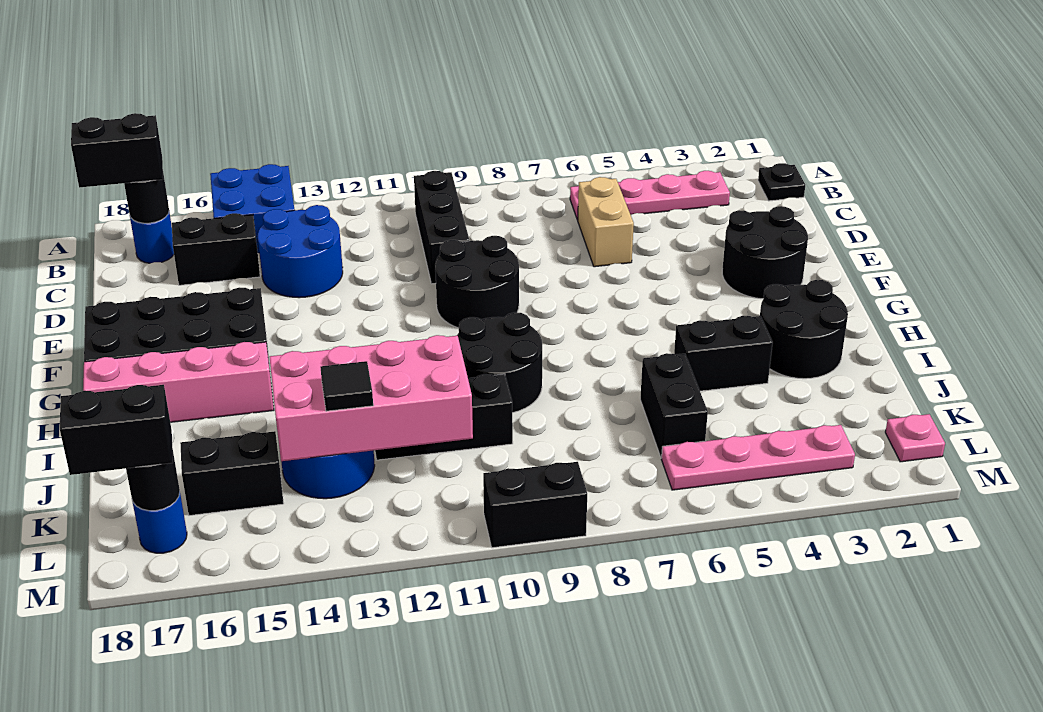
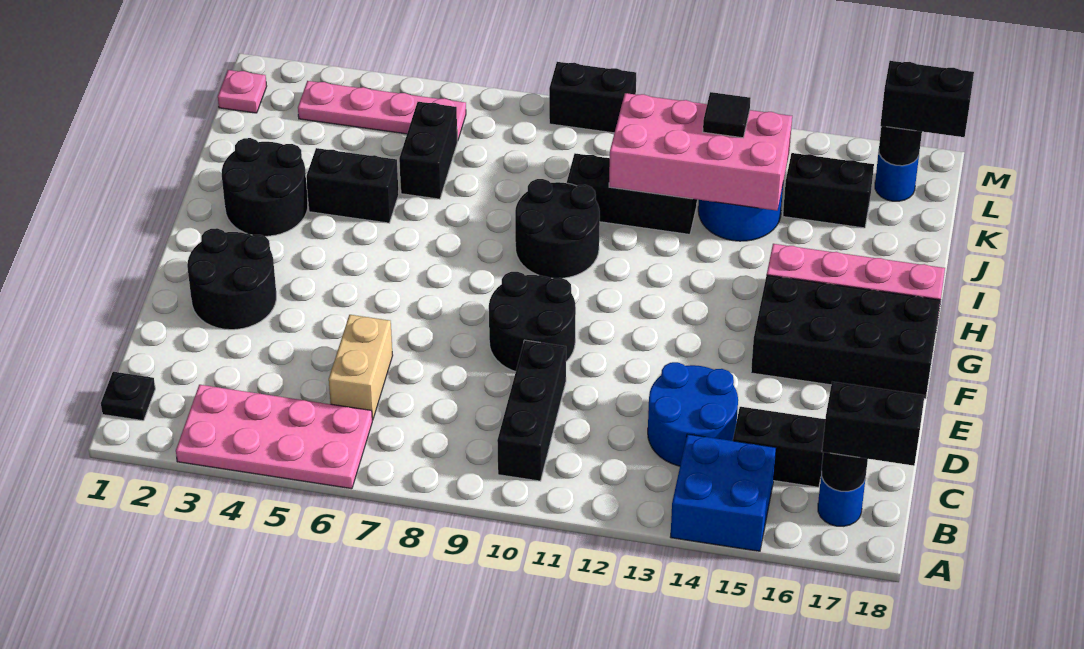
pink 1x4 plate [570,171,730,220] -> pink 2x4 plate [176,385,372,489]

